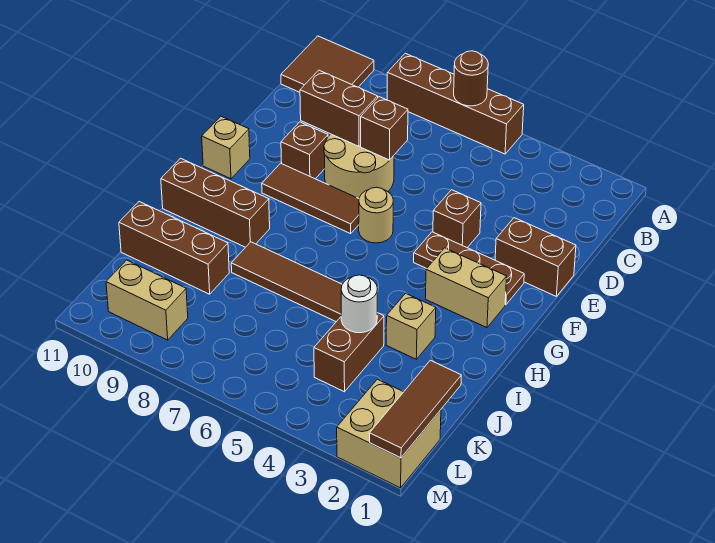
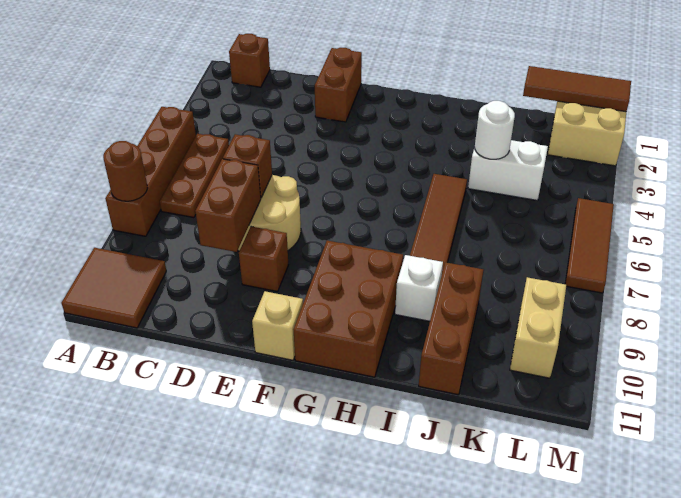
brown 1x1 round brick [454,51,488,106] -> brown 1x1 round brick moved to [103,141,147,201]
brown 1x1 brick [433,190,481,248] -> brown 1x1 brick moved to [229,34,270,87]
brown 1x3 plate [414,232,524,305] -> brown 1x3 plate moved to [160,134,229,218]
tan 1x1 round brick [359,187,393,243] -> none
brown 1x3 tile [262,163,359,234] -> brown 1x3 tile moved to [565,198,614,293]
tan 1x2 brick [425,248,507,328] -> none
brown 1x3 brick [161,158,270,247] -> brown 2x3 brick [294,241,403,377]
tan 1x1 brick [386,293,436,359] -> none
none -> white 1x1 brick [395,255,443,321]
brown 1x2 brick [314,313,384,392] -> white 1x2 brick [468,140,548,200]

